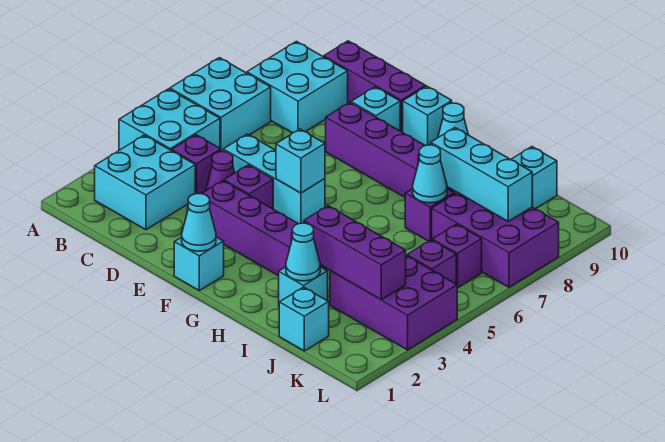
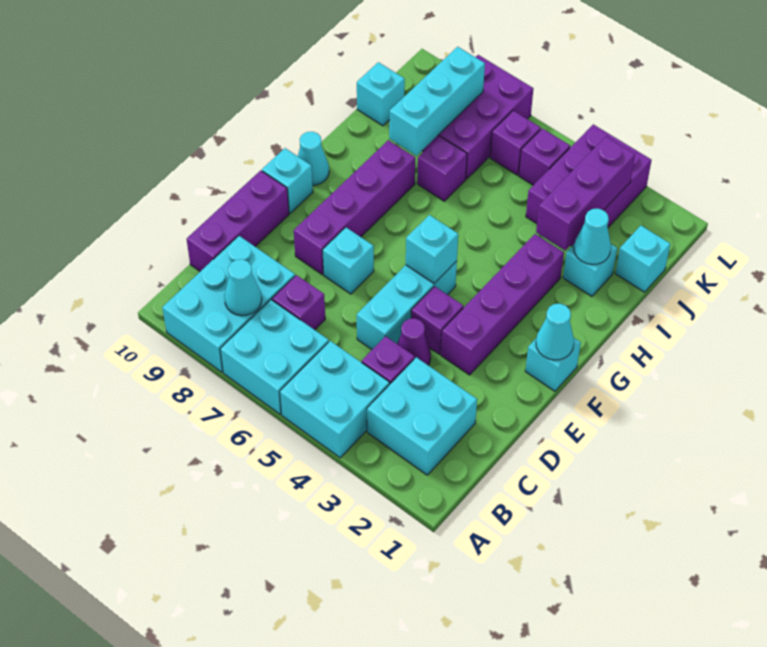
cyan 2x2 brick [247,41,348,133] -> cyan 2x3 brick [162,236,295,372]
none -> purple 1x1 brick [272,275,325,330]
cyan 1x1 brick [351,87,400,131] -> cyan 1x1 brick moved to [322,227,374,294]
cyan 1x1 cone [413,145,447,203] -> cyan 1x1 cone moved to [224,259,262,316]

